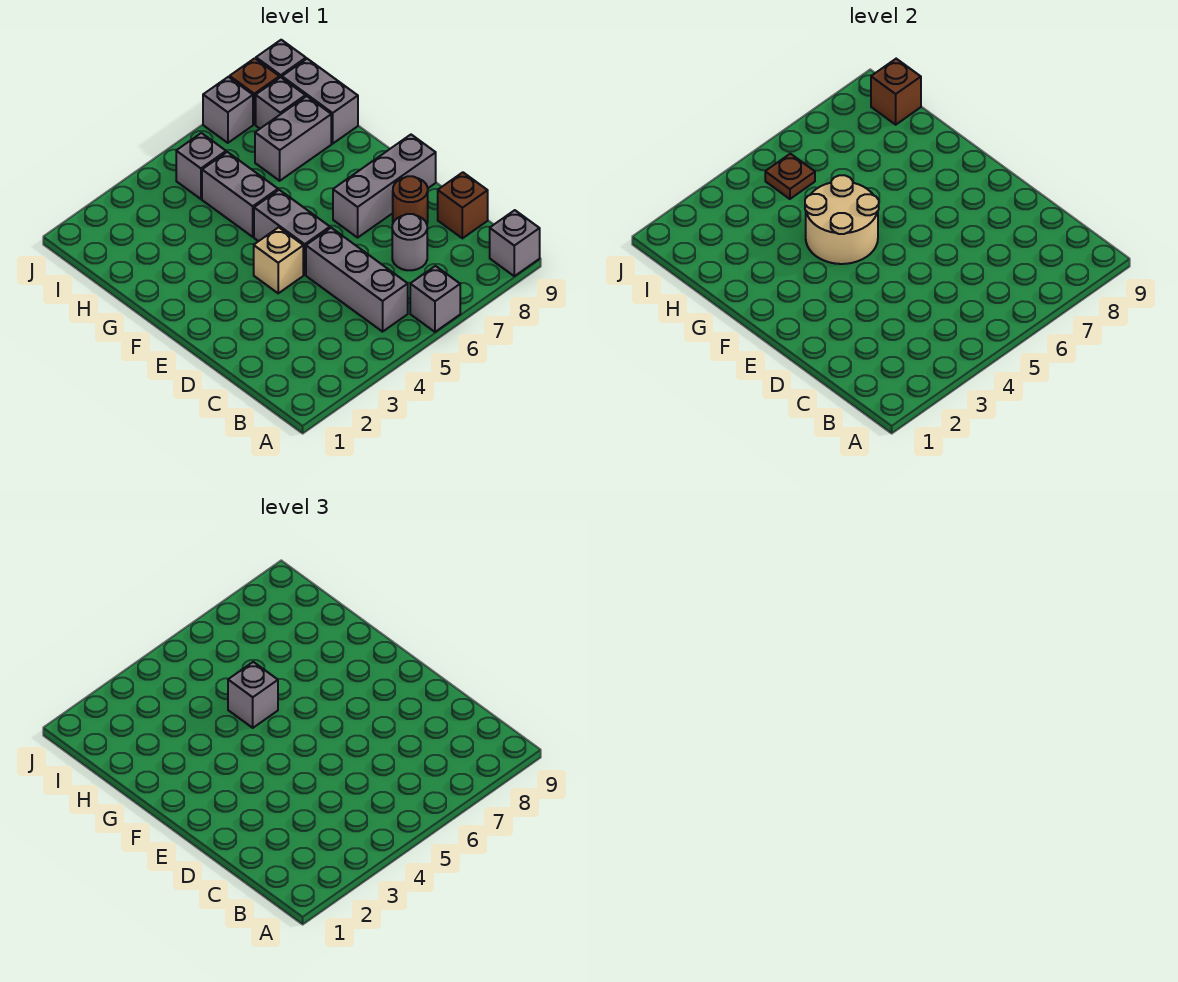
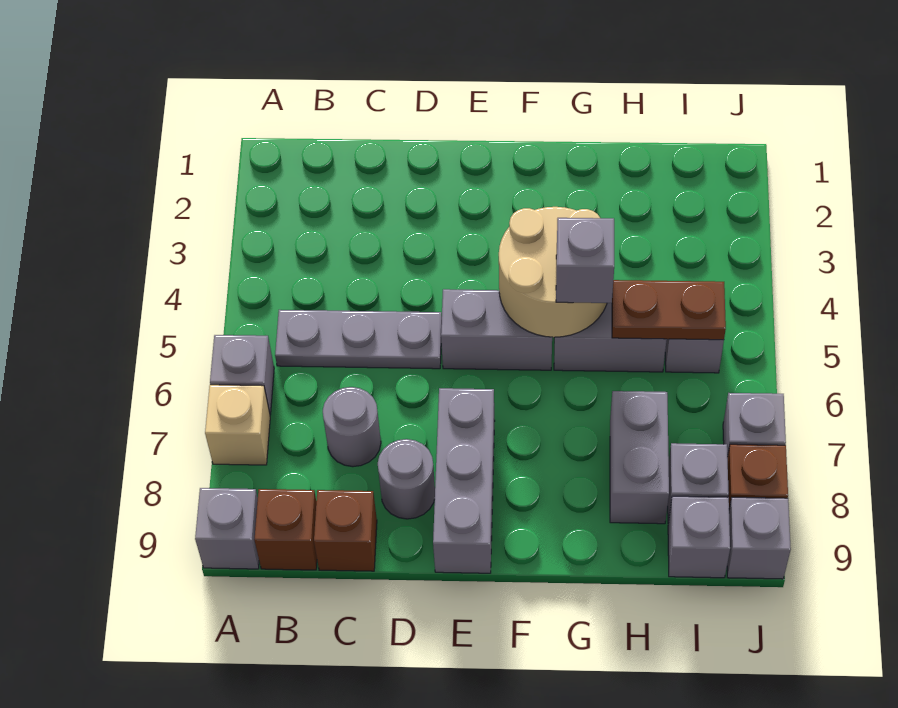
grey 1x3 brick [306,228,408,332] -> grey 1x3 plate [275,310,442,369]
brown 1x1 round brick [393,176,428,224] -> grey 1x1 round brick [378,439,435,519]
tan 1x1 brick [254,227,303,293] -> tan 1x1 brick moved to [205,385,270,465]
grey 1x2 brick [282,59,358,144] -> grey 1x1 brick [668,496,730,578]
brown 1x1 plate [765,154,815,199] -> brown 1x2 plate [612,280,726,340]
brown 1x1 brick [871,59,921,125] -> brown 1x1 brick moved to [254,489,317,570]

